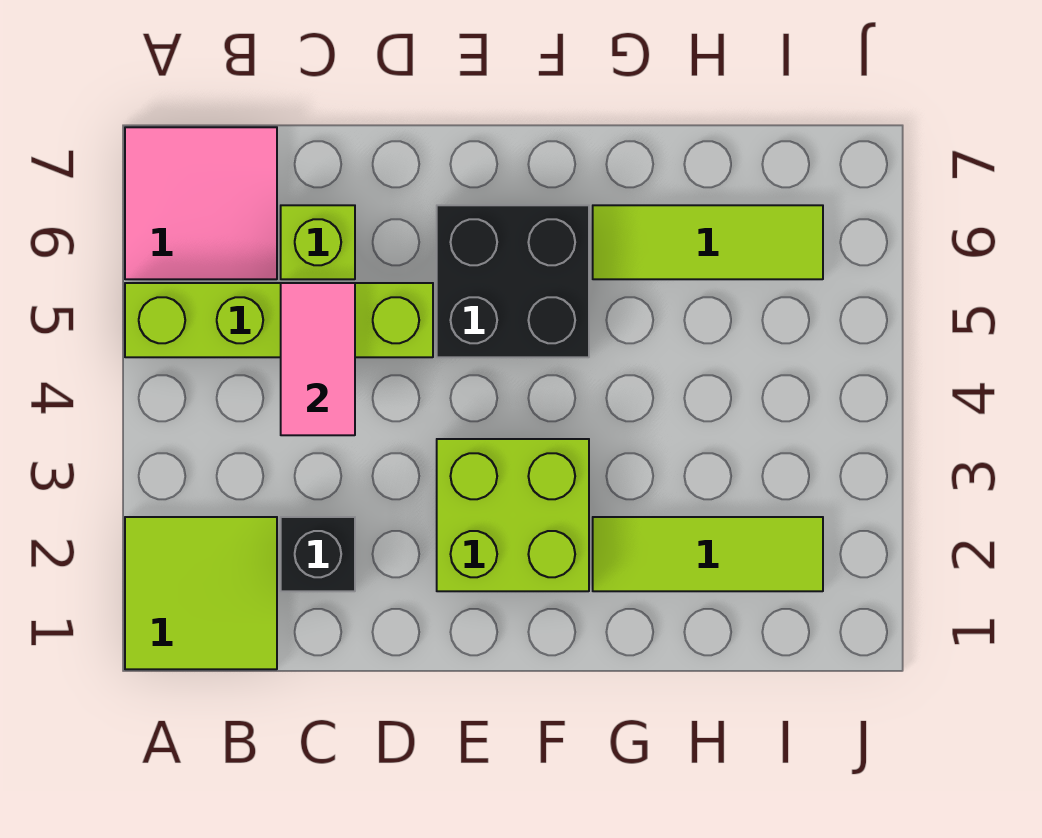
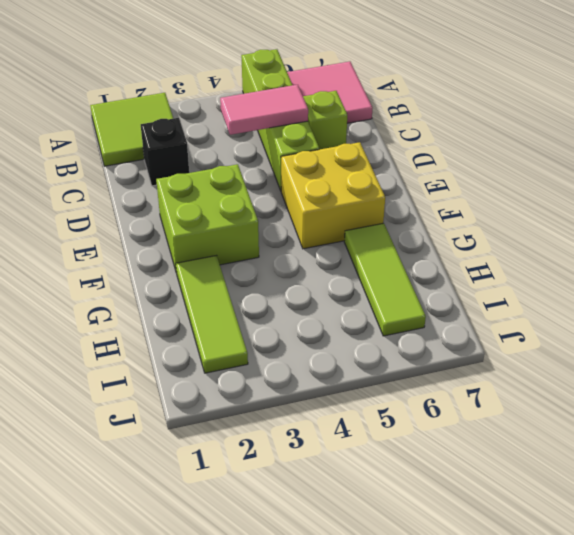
black 2x2 brick [437,205,589,357] -> yellow 2x2 brick [281,142,385,249]

